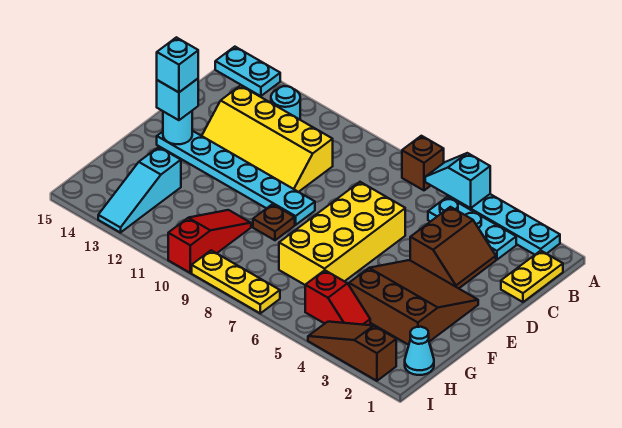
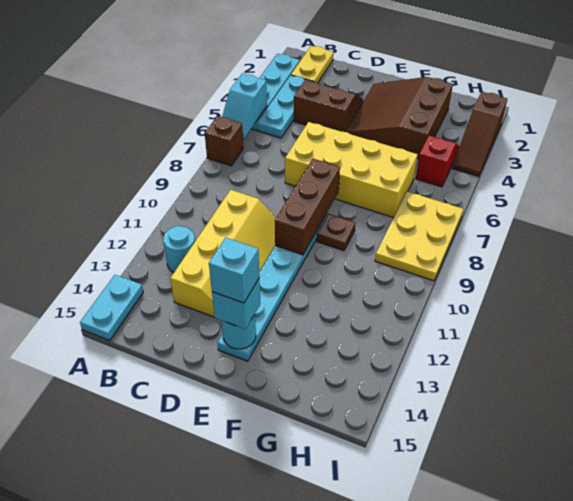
yellow 1x2 plate [501,251,563,302] -> yellow 1x2 plate turned to [291,46,334,83]
none -> brown 1x3 brick [275,159,340,255]
red 1x3 slope [168,210,251,273] -> none
cyan 1x3 slope [98,147,181,233] -> none
cyan 1x1 cone [405,327,434,375] -> none
yellow 1x3 plate [192,250,280,313] -> yellow 2x3 plate [375,191,463,281]

